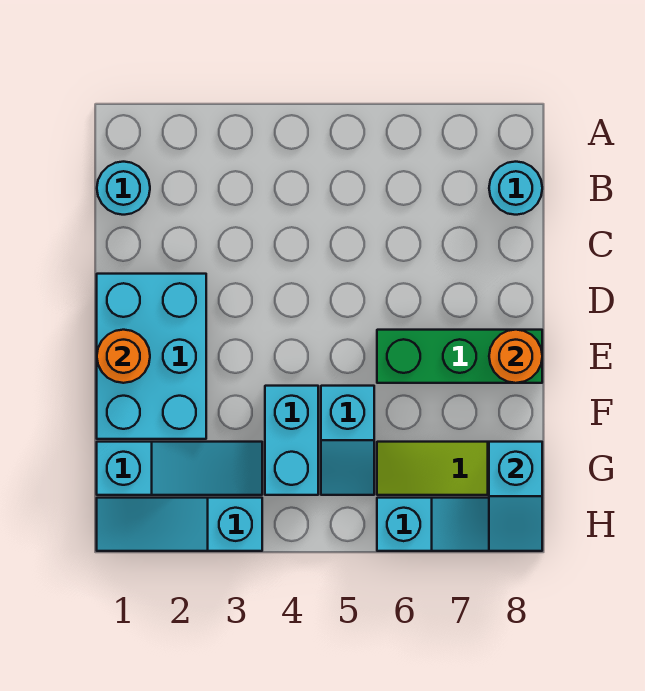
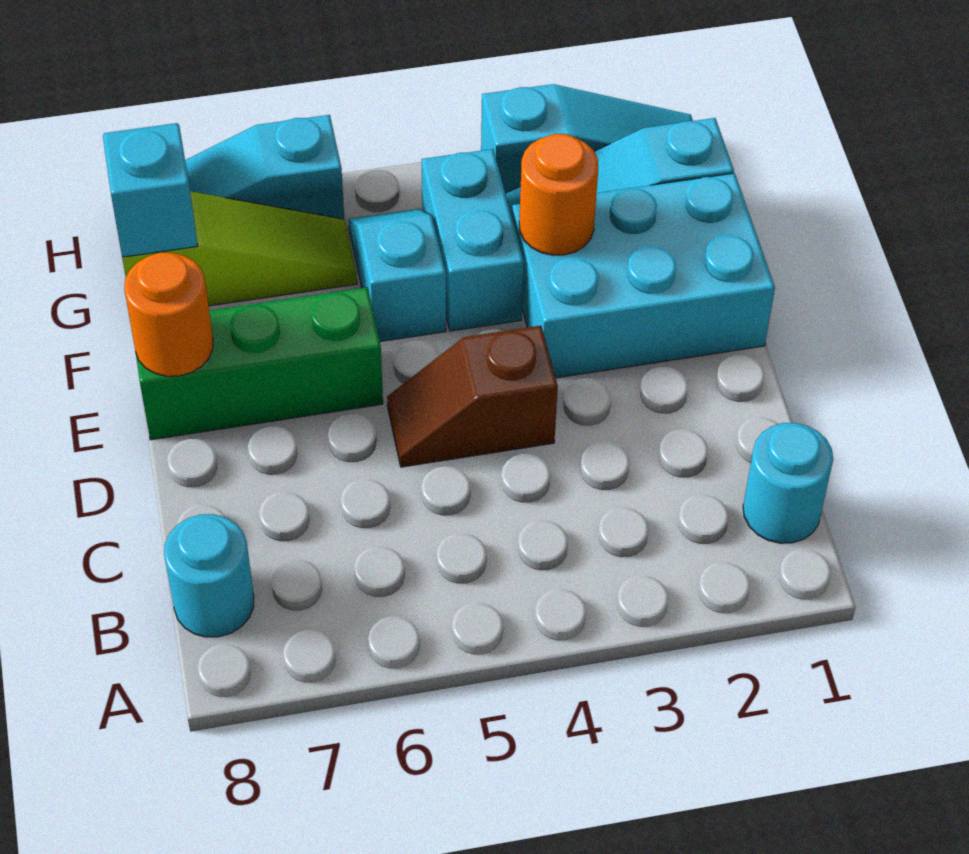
cyan 2x3 brick [97,274,206,439] -> cyan 2x3 brick turned to [512,173,775,378]
none -> brown 1x2 slope [387,326,558,467]
orange 1x1 round brick [97,330,150,383] -> orange 1x1 round brick moved to [519,134,598,255]

